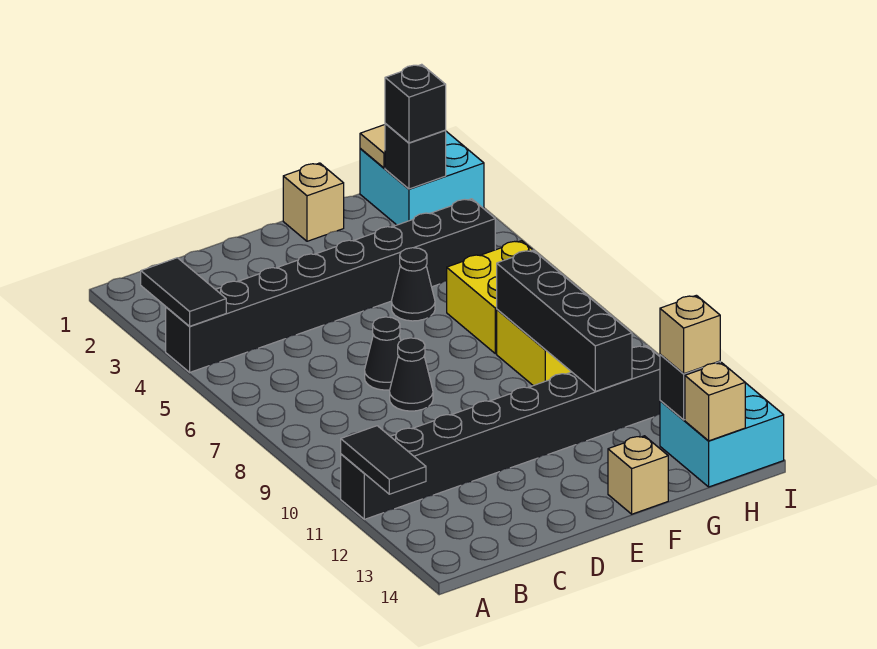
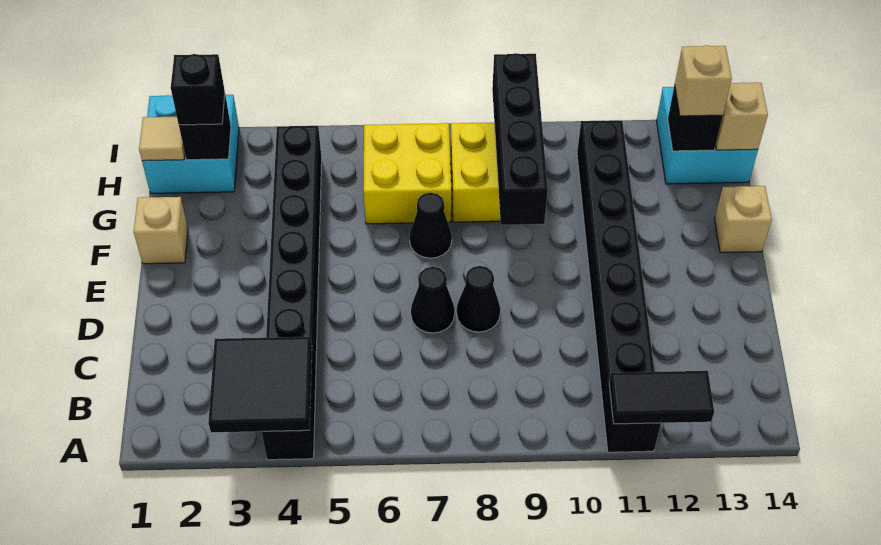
black 1x2 tile [141,258,226,326] -> black 2x2 tile [208,337,312,432]
black 1x1 cone [392,248,435,321] -> black 1x1 cone moved to [410,193,452,258]
black 1x4 brick [497,250,632,391] -> black 1x4 brick turned to [492,53,548,225]

